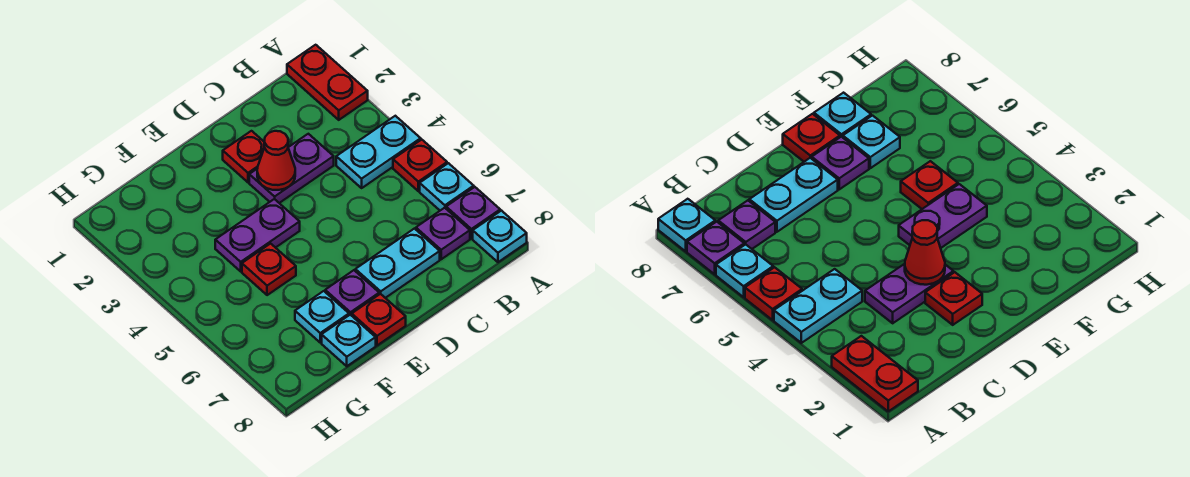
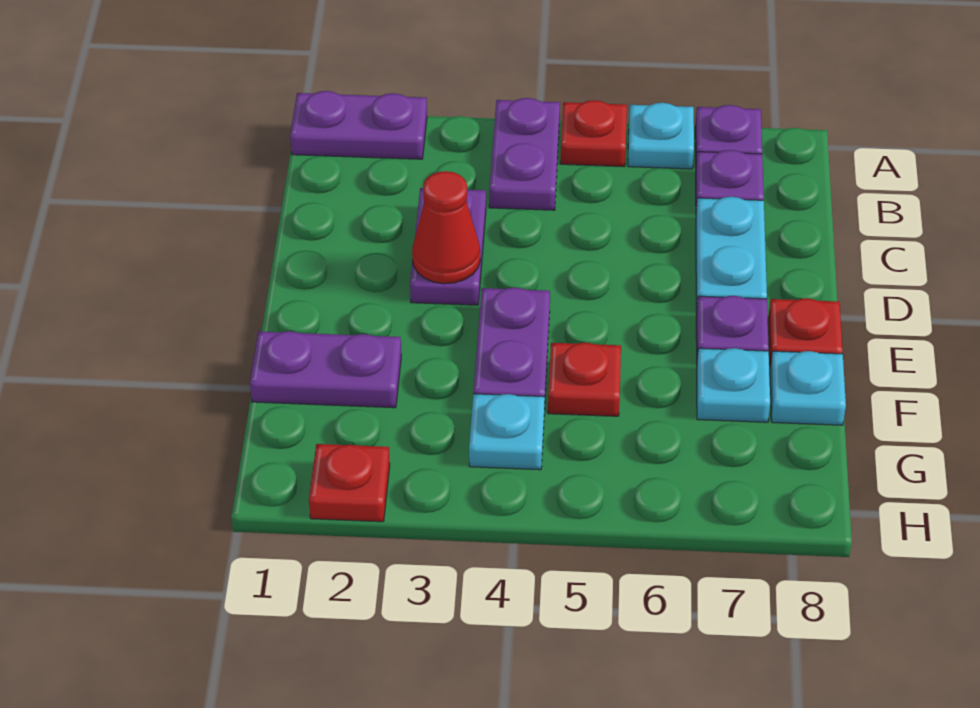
red 1x2 plate [287,45,368,120] -> purple 1x2 plate [290,91,427,159]
cyan 1x2 plate [336,116,421,188] -> purple 1x2 plate [489,98,560,210]
cyan 1x1 plate [473,211,527,262] -> cyan 1x1 plate moved to [469,394,545,470]
red 1x1 plate [223,131,264,182] -> red 1x1 plate moved to [309,444,390,522]
none -> purple 1x2 plate [250,331,401,408]

